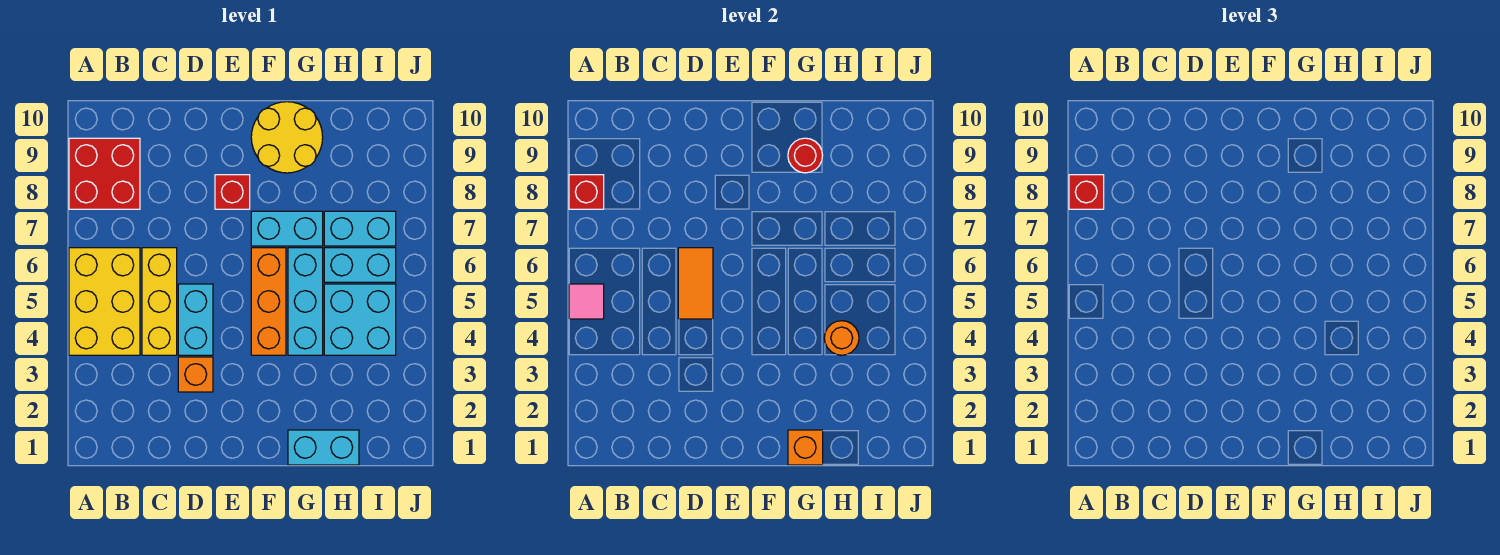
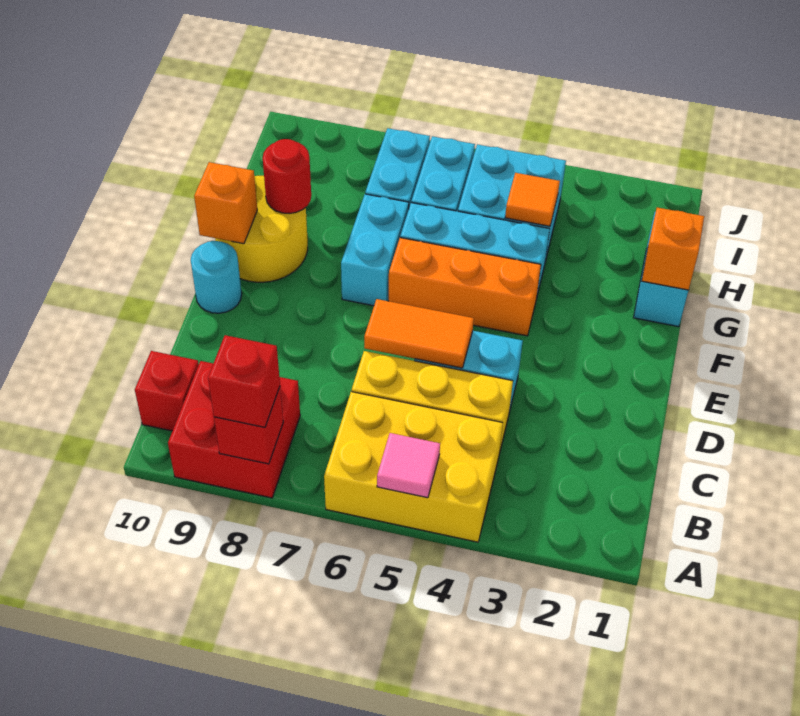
orange 1x1 brick [178,357,213,392] -> orange 1x1 brick moved to [194,162,257,244]
red 1x1 brick [215,175,250,209] -> red 1x1 brick moved to [135,351,199,431]
none -> cyan 1x1 round brick [191,241,242,313]
orange 1x1 round brick [824,321,859,355] -> orange 1x1 tile [505,173,560,226]

